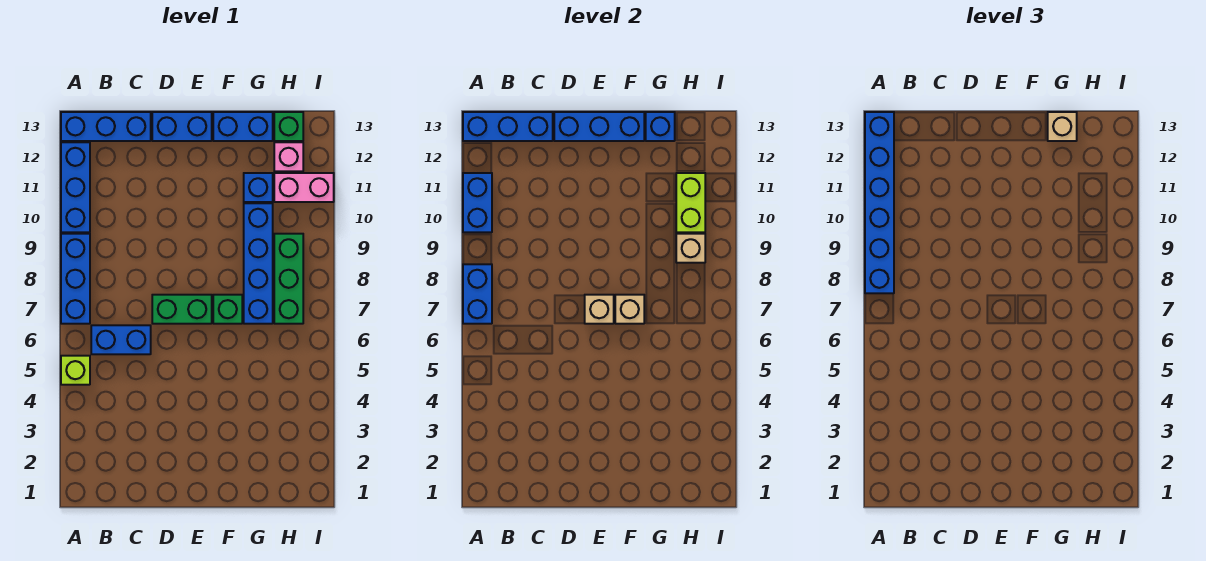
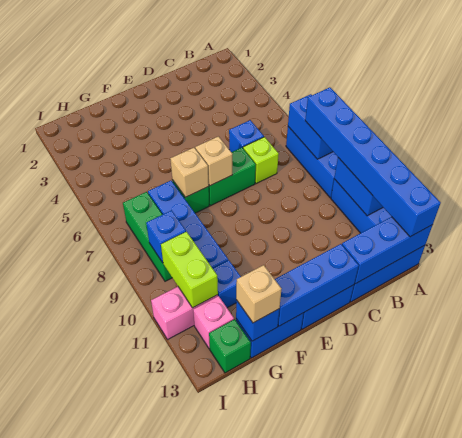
lime 1x1 brick [61,356,90,385] -> lime 1x1 brick moved to [243,137,279,184]
blue 1x2 brick [91,325,151,354] -> blue 1x1 brick [229,120,264,152]
tan 1x1 brick [676,234,705,263] -> blue 1x1 brick [146,210,186,263]

